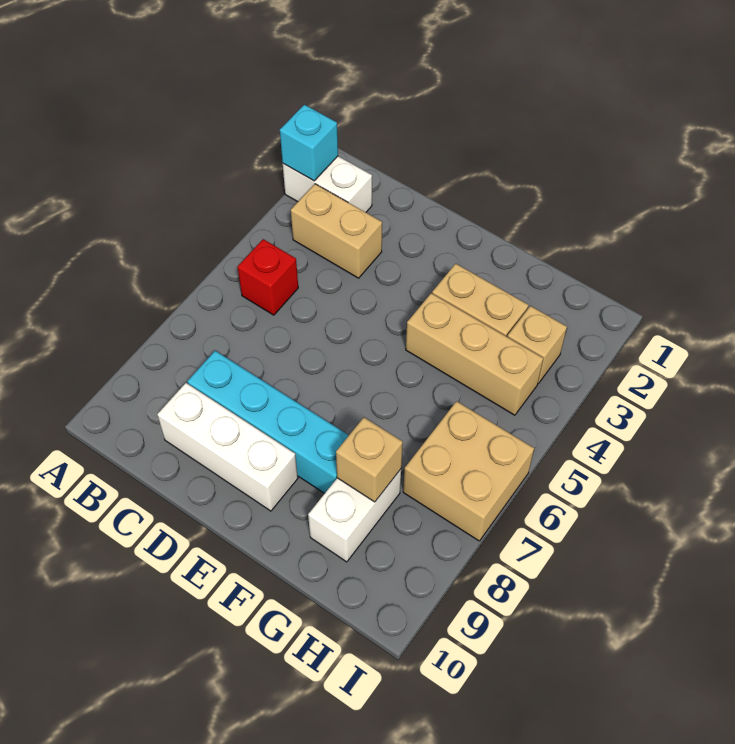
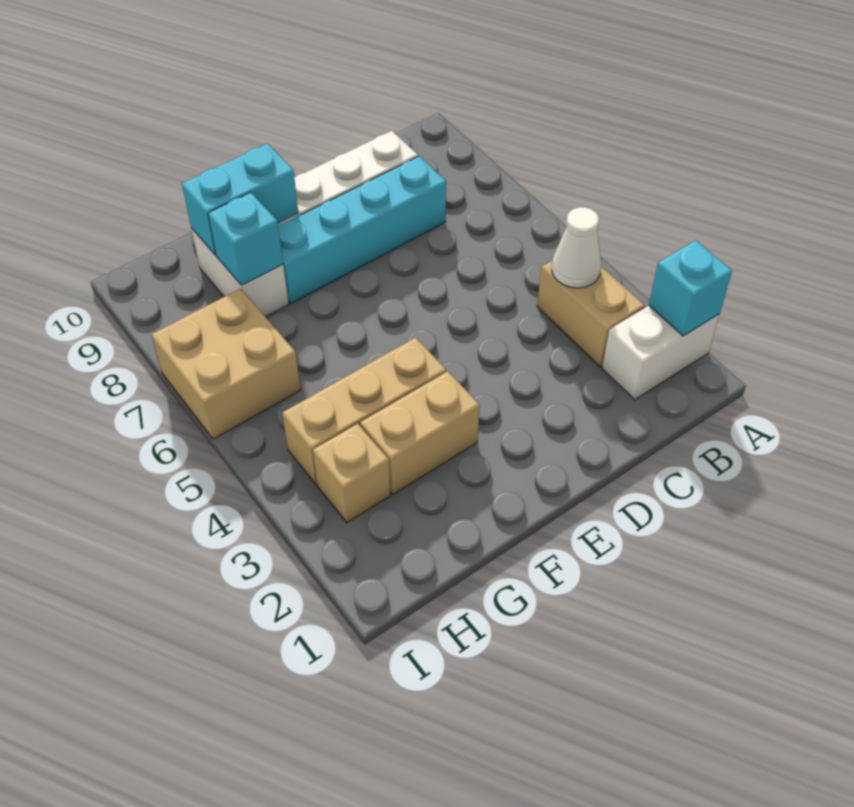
tan 1x2 brick [291,184,382,278] -> tan 1x2 brick turned to [537,260,645,367]
none -> white 1x1 cone [552,207,601,288]
red 1x1 brick [238,239,298,315] -> none
none -> cyan 1x2 brick [182,143,298,255]
tan 1x1 brick [336,417,403,502] -> cyan 1x1 brick [208,192,283,285]

